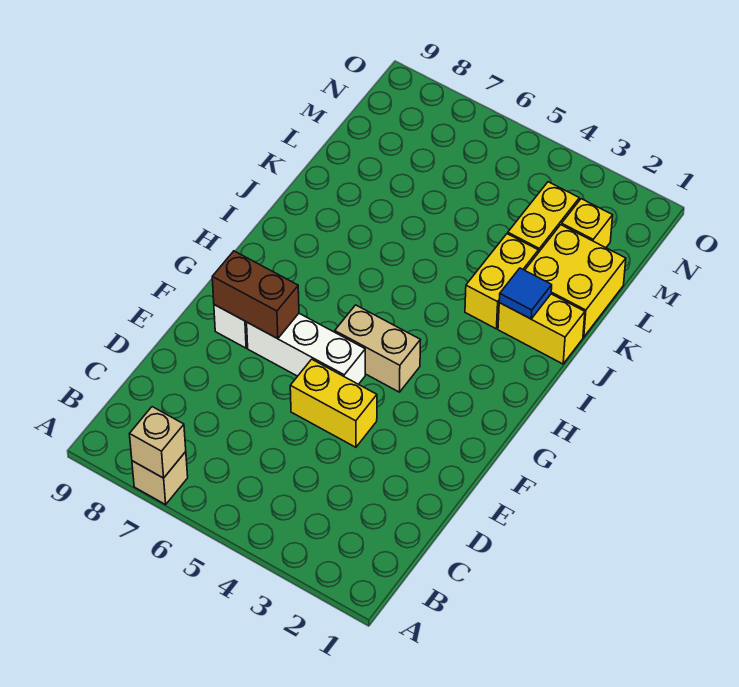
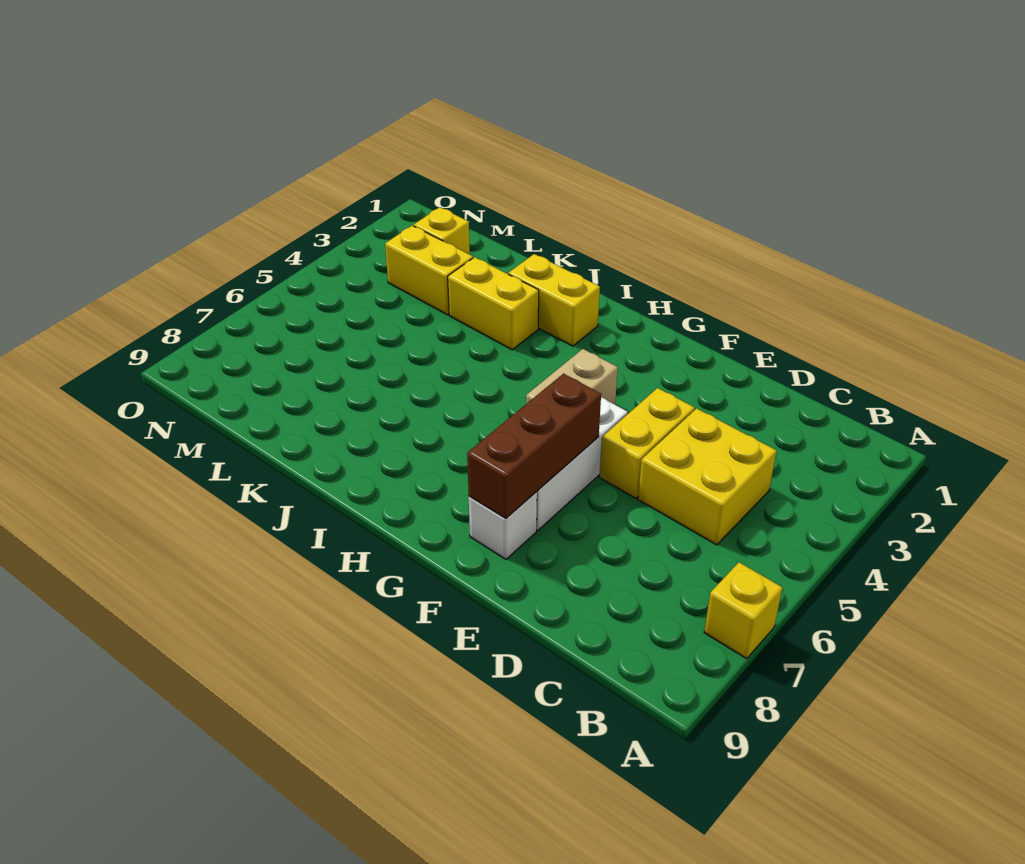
tan 1x1 brick [132,452,188,505] -> yellow 1x1 brick [704,562,782,659]
tan 1x1 brick [130,407,186,478] -> none
brown 1x2 brick [212,251,299,339] -> brown 1x3 brick [467,374,601,519]
yellow 1x2 brick [498,294,585,364] -> yellow 1x2 brick turned to [508,254,600,346]
blue 1x1 tile [499,268,552,319] -> none
yellow 2x2 brick [525,225,626,337] -> yellow 2x2 brick moved to [638,408,776,545]

